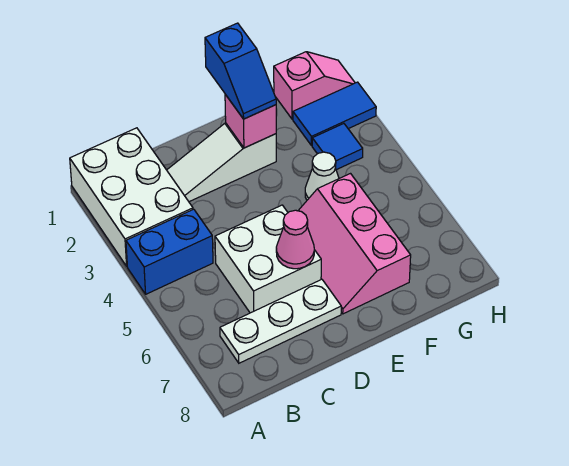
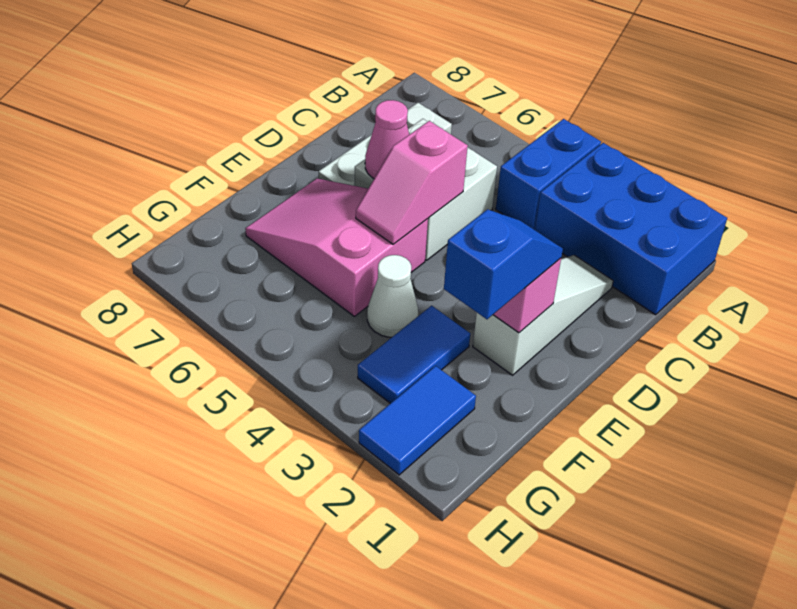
white 2x3 brick [70,128,193,266] -> blue 2x3 brick [535,143,727,315]
blue 1x2 slope [205,23,276,119] -> blue 1x2 slope turned to [444,209,563,319]
pink 2x3 slope [298,174,411,314] -> pink 2x3 slope turned to [245,179,428,317]
pink 1x2 slope [274,52,355,119] -> pink 1x2 slope moved to [356,121,468,244]
blue 1x1 tile [312,124,363,170] -> blue 1x2 tile [358,306,470,403]

